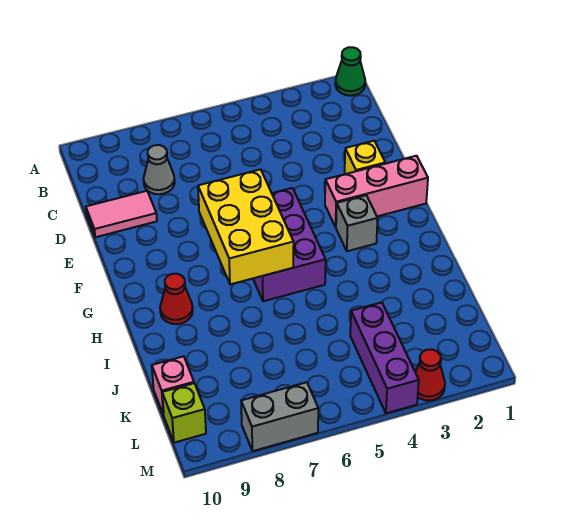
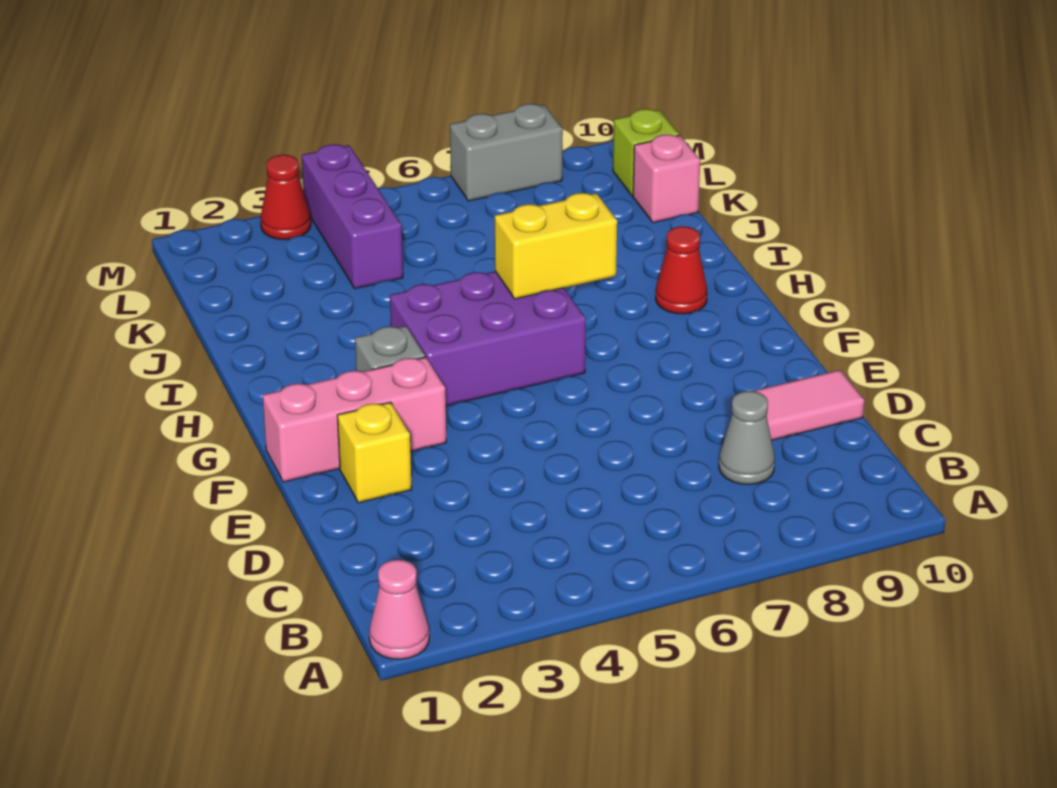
green 1x1 cone [335,47,365,96] -> pink 1x1 cone [369,560,429,659]
purple 2x3 brick [253,188,326,301] -> purple 2x3 brick turned to [390,271,586,406]
yellow 2x3 brick [198,169,294,284] -> yellow 1x2 brick [495,193,617,299]

